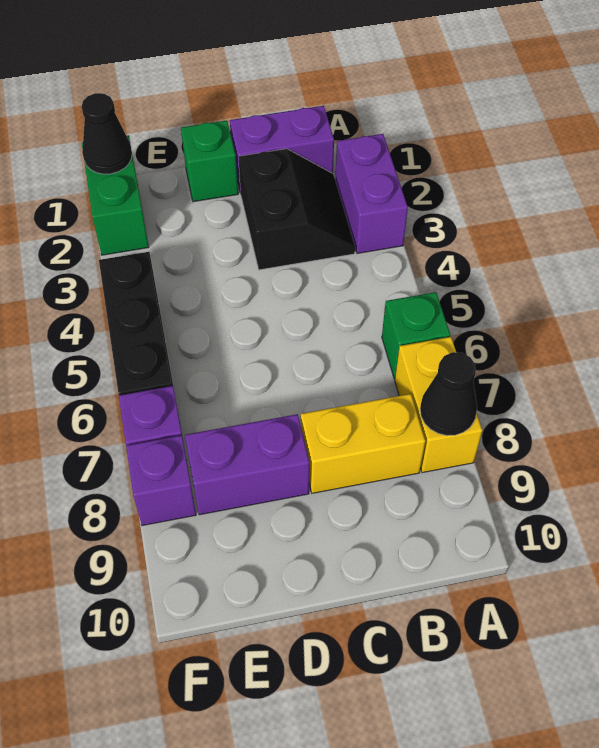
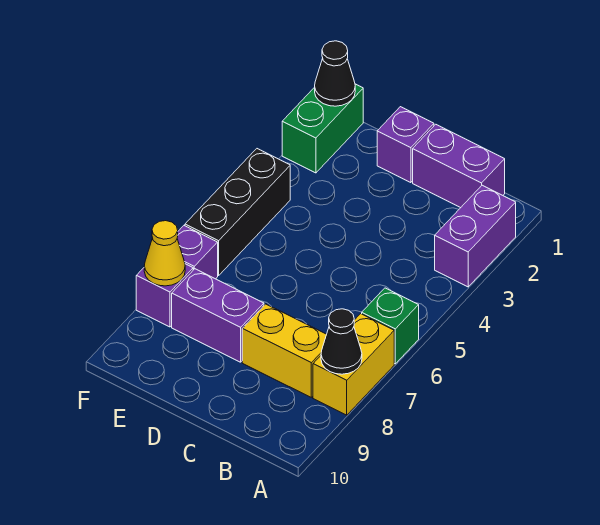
black 2x2 slope [238,149,355,270] -> none
green 1x1 brick [181,121,238,202] -> purple 1x1 brick [377,107,434,183]
none -> yellow 1x1 cone [144,221,185,286]

